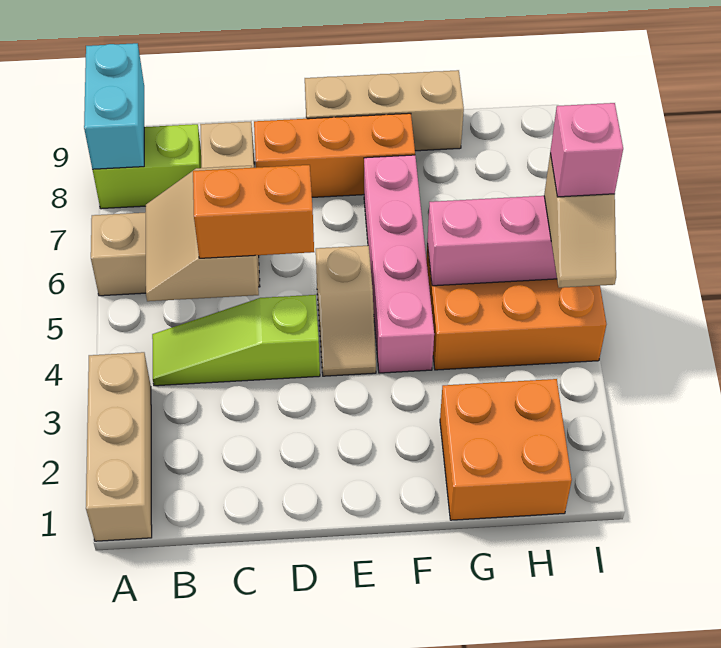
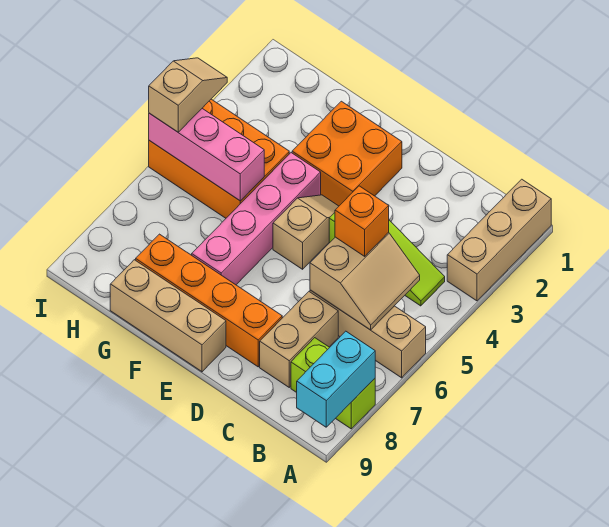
orange 1x2 brick [193,165,314,258] -> orange 1x1 brick [335,186,389,256]
orange 1x3 brick [254,113,415,197] -> orange 1x4 brick [136,234,282,367]
orange 2x2 brick [440,379,572,520] -> orange 2x2 brick moved to [292,101,402,206]
pink 1x1 brick [550,103,623,197] -> none

